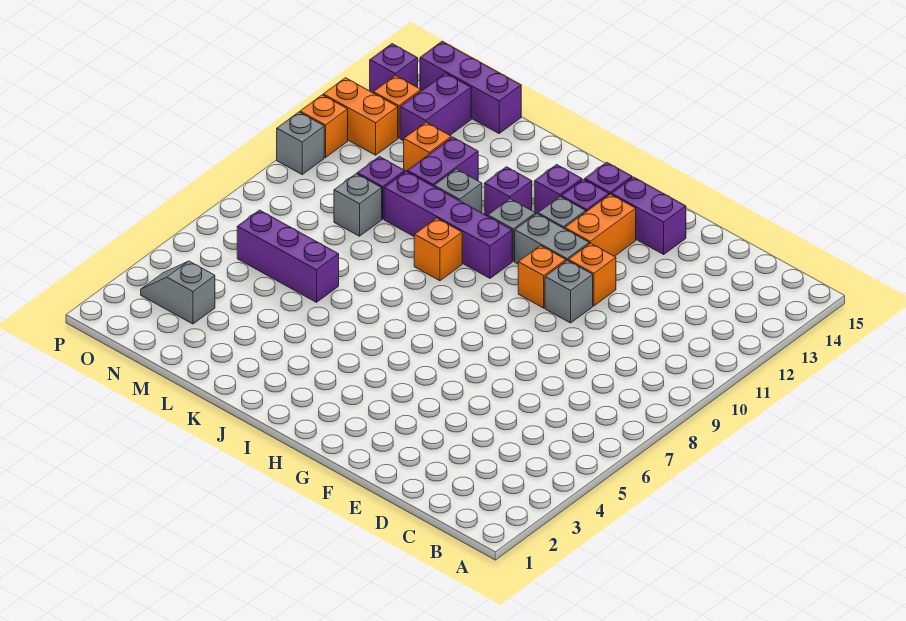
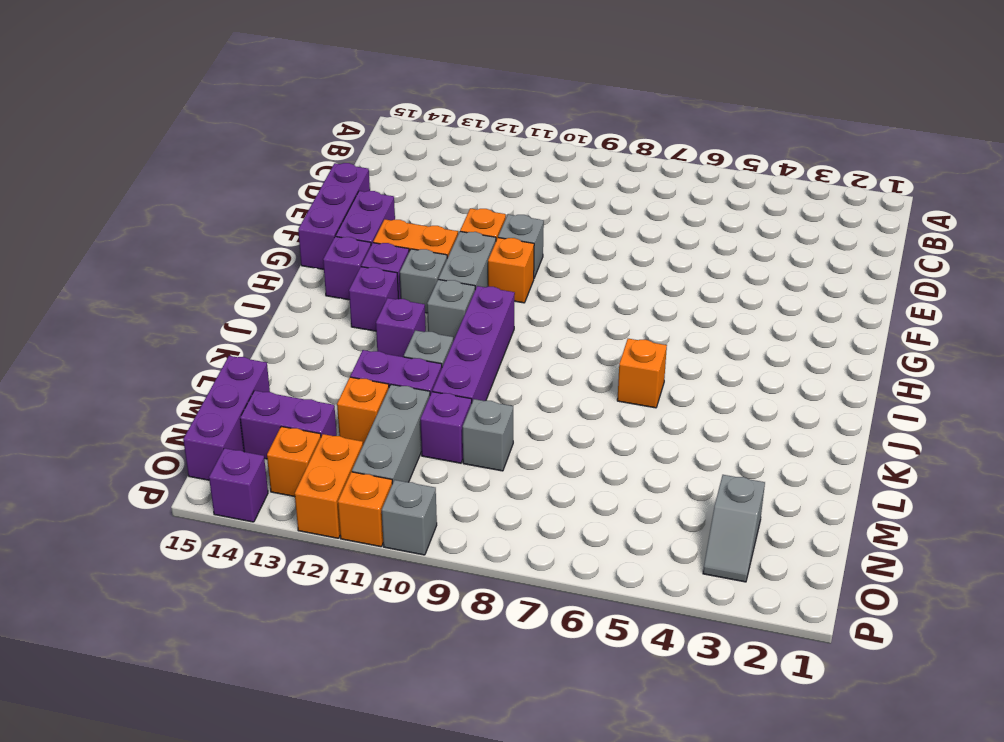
orange 1x1 brick [414,218,462,281] -> orange 1x1 brick moved to [617,339,667,408]
purple 1x3 brick [237,210,339,302] -> purple 1x3 brick moved to [298,163,370,269]
none -> grey 1x3 brick [352,385,430,484]

